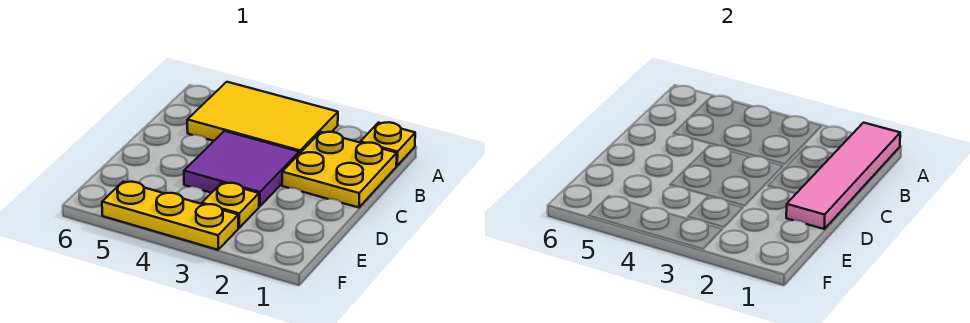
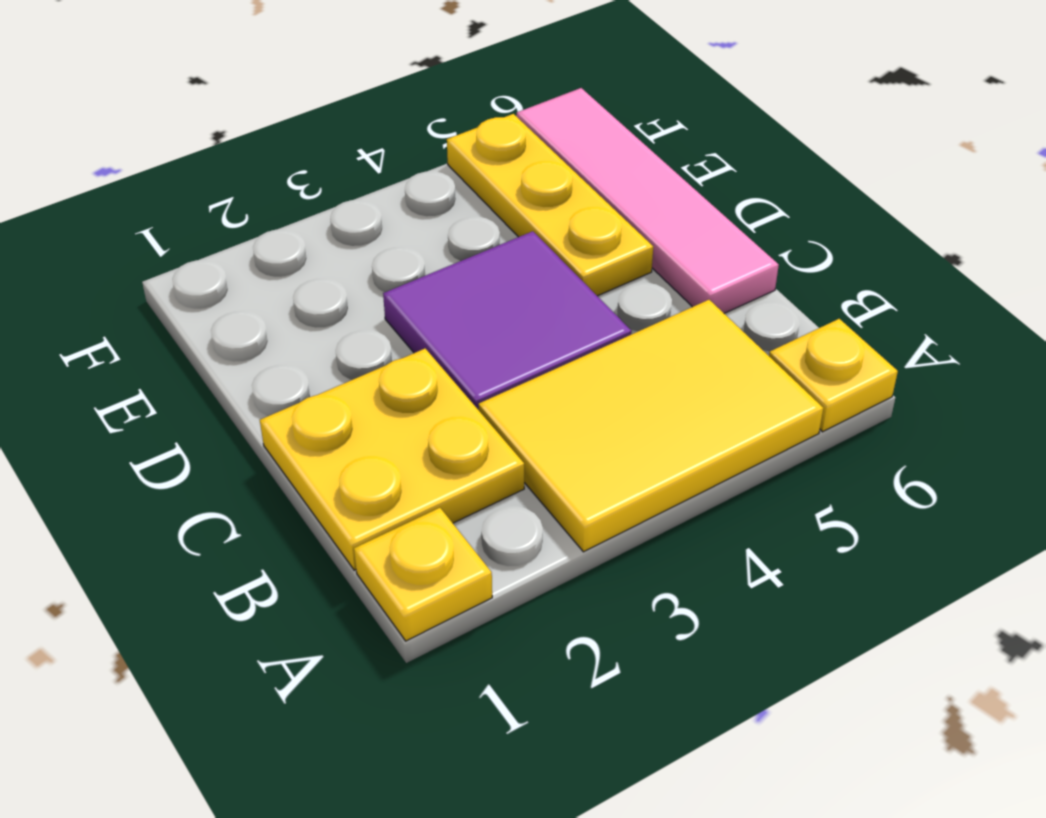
pink 1x4 tile [786,123,900,229] -> pink 1x4 tile moved to [517,88,779,313]
yellow 1x1 plate [202,183,259,228] -> yellow 1x1 plate moved to [769,319,898,432]
yellow 1x3 plate [102,182,238,250] -> yellow 1x3 plate turned to [447,114,653,296]

